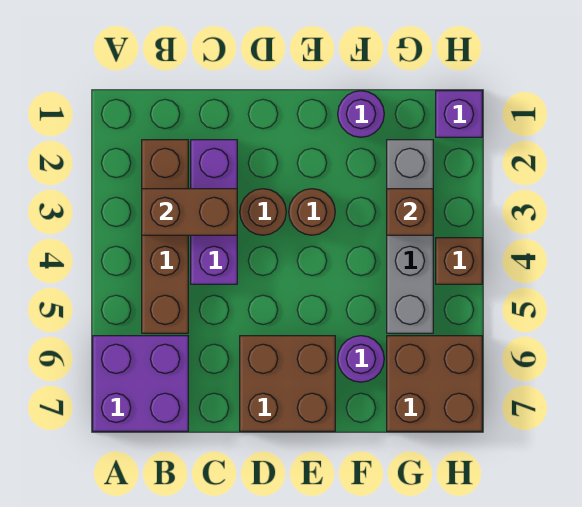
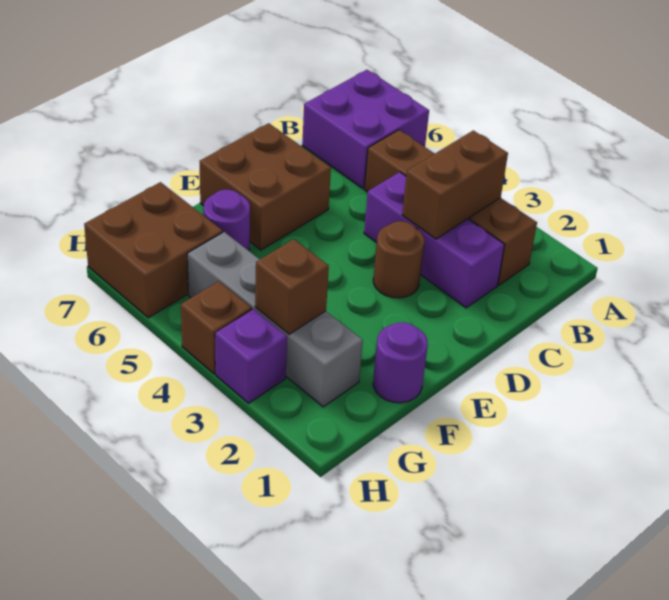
brown 1x1 round brick [289,189,335,235] -> none
purple 1x1 brick [436,91,482,137] -> purple 1x1 brick moved to [215,309,287,403]

